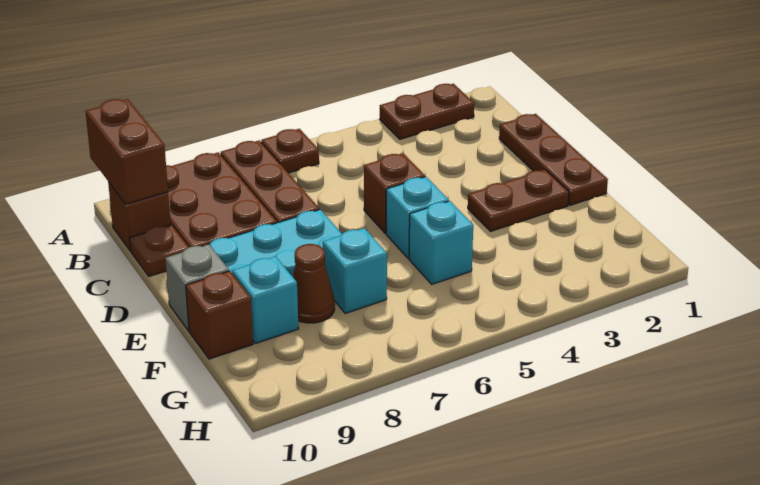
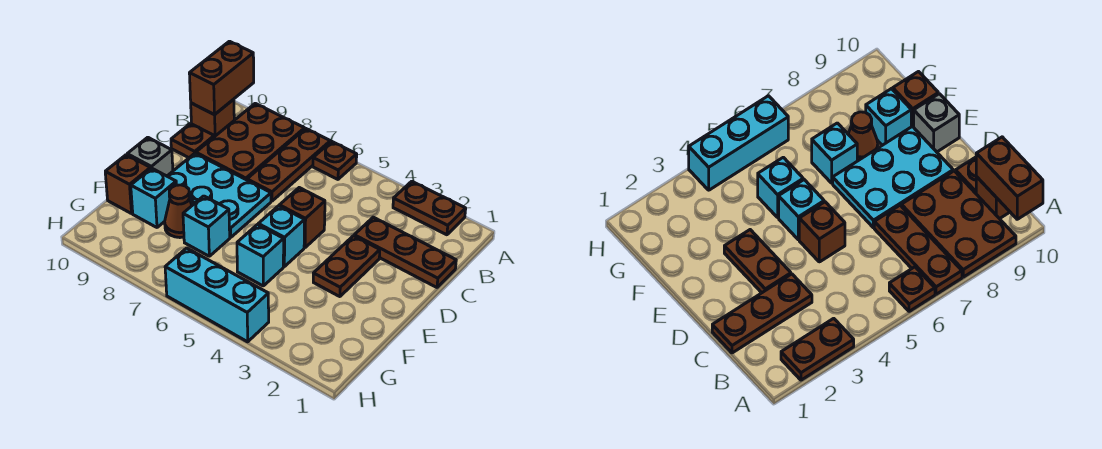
brown 1x3 plate [499,114,608,205] -> brown 1x3 plate turned to [354,217,456,287]
brown 1x2 plate [468,170,569,232] -> brown 1x2 plate turned to [313,236,380,297]
none -> cyan 1x3 brick [165,248,269,342]

